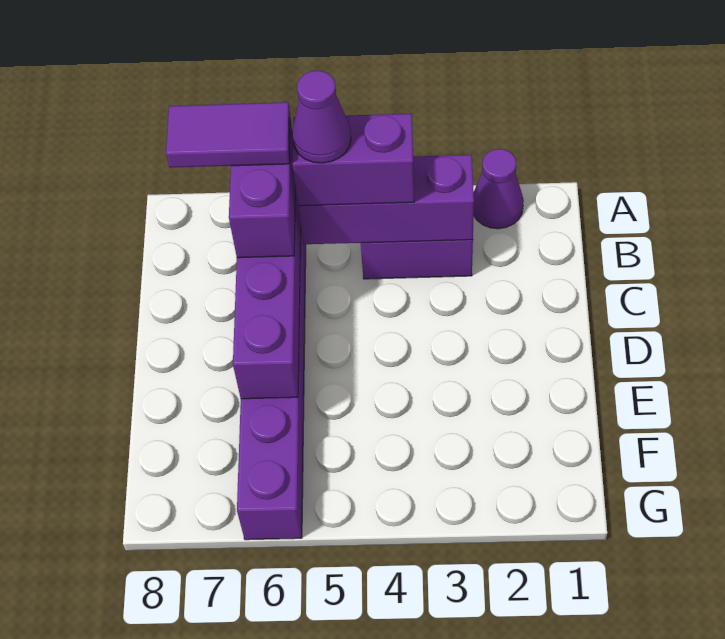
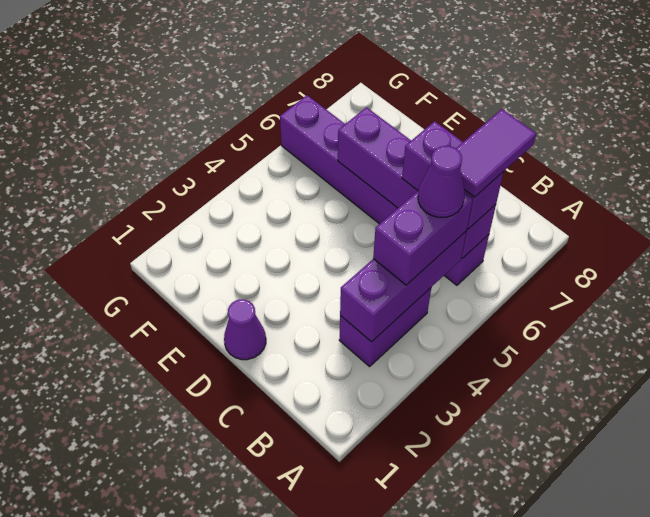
purple 1x1 cone [474,149,524,229] -> purple 1x1 cone moved to [224,299,266,360]

